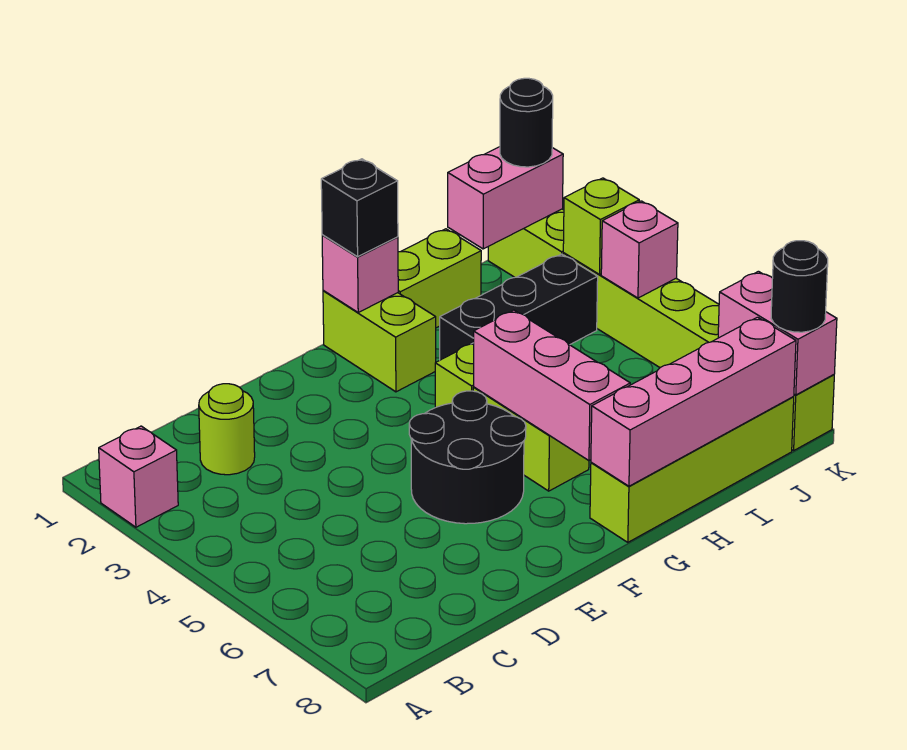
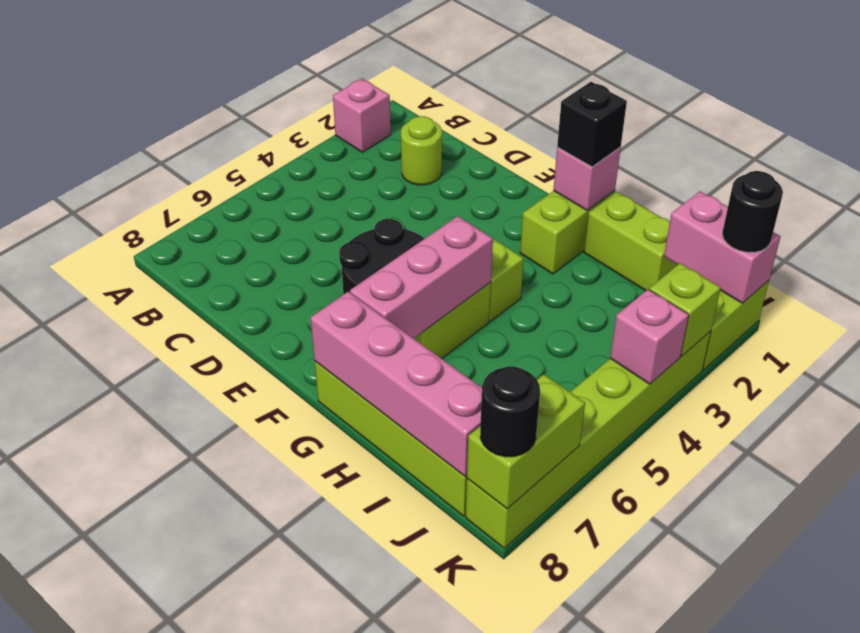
black 1x3 brick [440,254,598,360] -> none
pink 1x2 brick [718,271,837,395] -> lime 1x2 brick [467,374,585,509]

